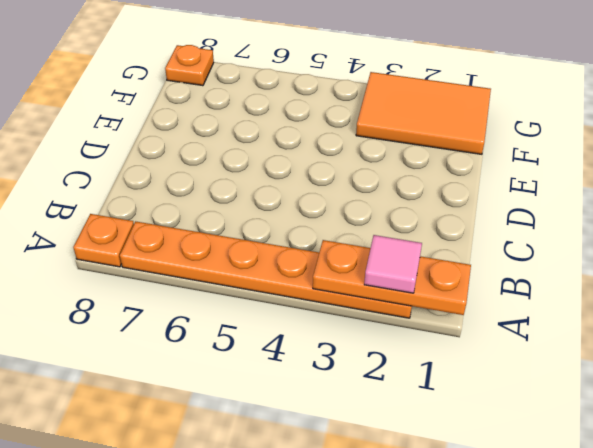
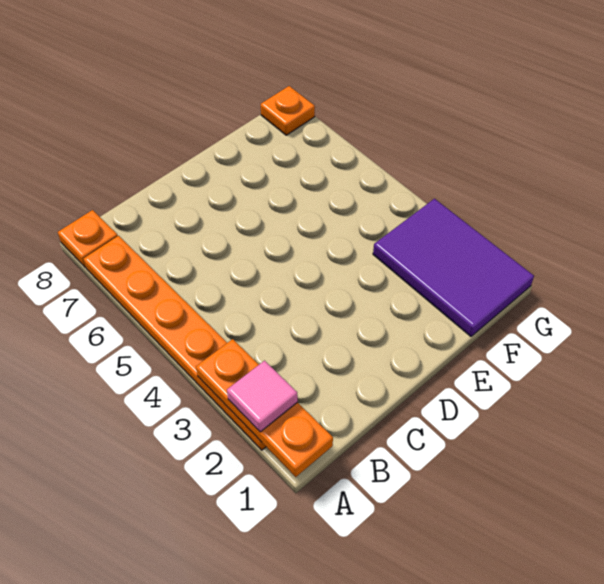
orange 2x3 tile [356,72,491,154] -> purple 2x3 tile [373,199,534,336]

